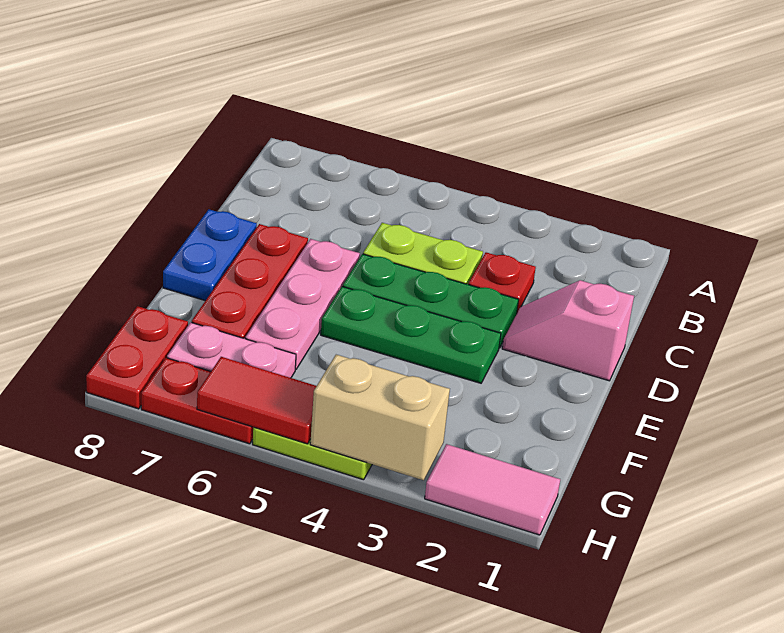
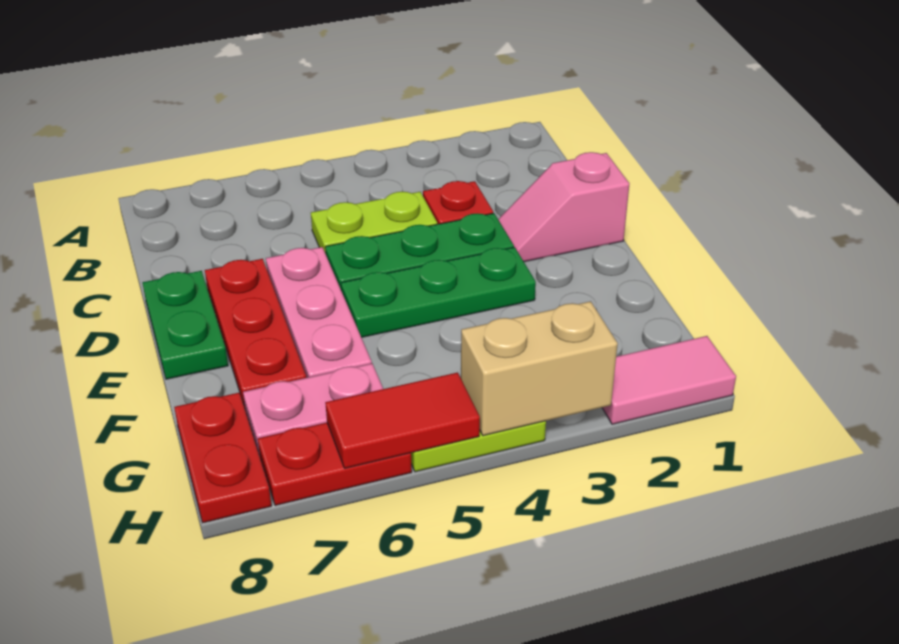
blue 1x2 plate [163,209,257,301] -> green 1x2 plate [143,271,228,379]

